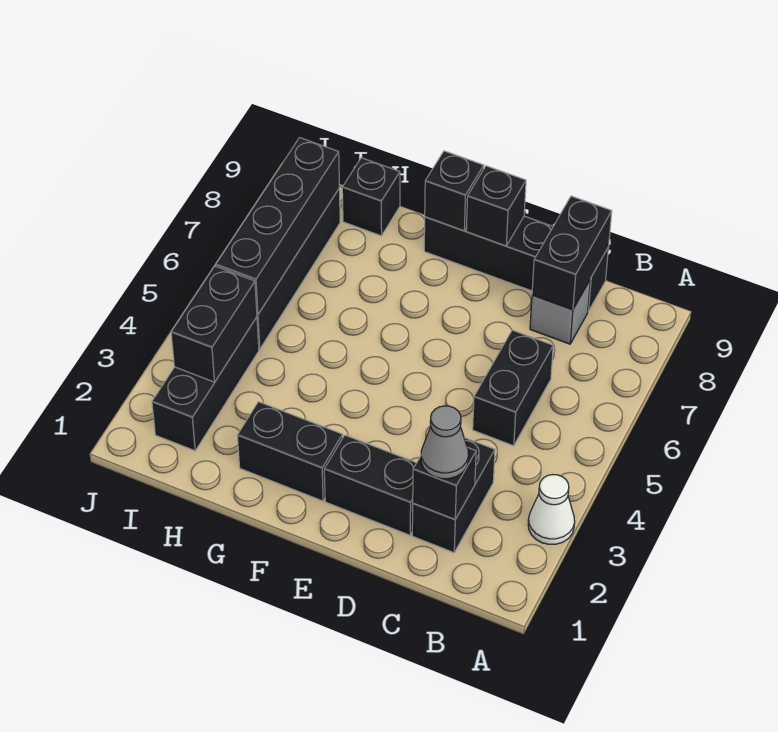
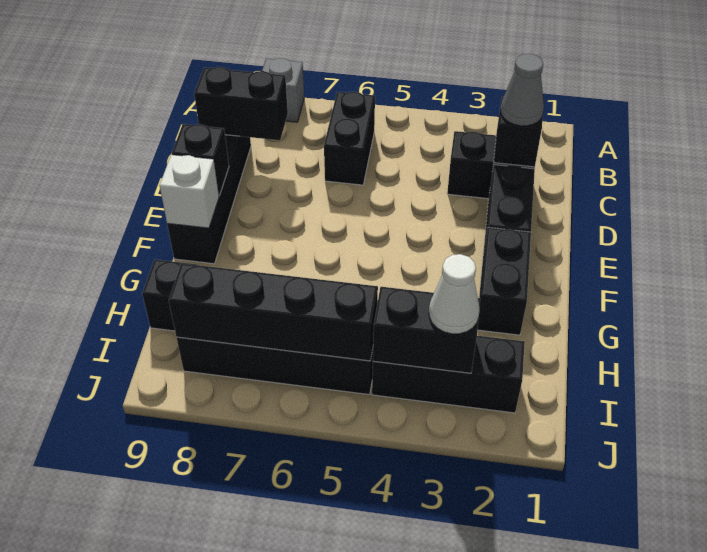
white 1x1 cone [528,475,575,544] -> white 1x1 cone moved to [429,254,480,334]
black 1x2 brick [473,330,553,446] -> black 1x2 brick turned to [324,92,375,185]
grey 1x1 brick [530,280,590,344] -> grey 1x1 brick moved to [262,58,304,122]
black 1x1 brick [425,151,484,231] -> white 1x1 brick [160,155,219,228]

